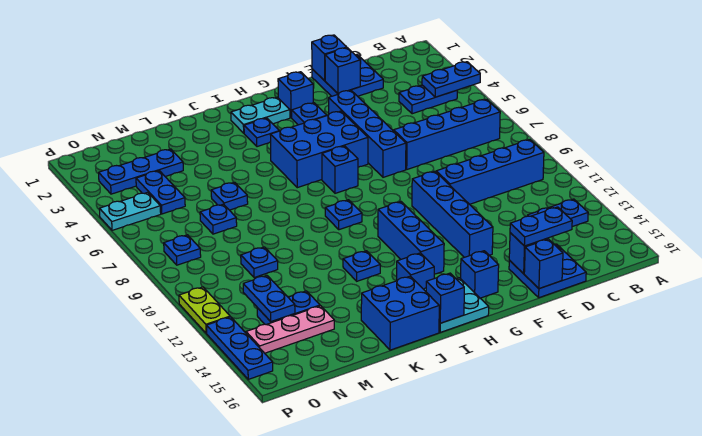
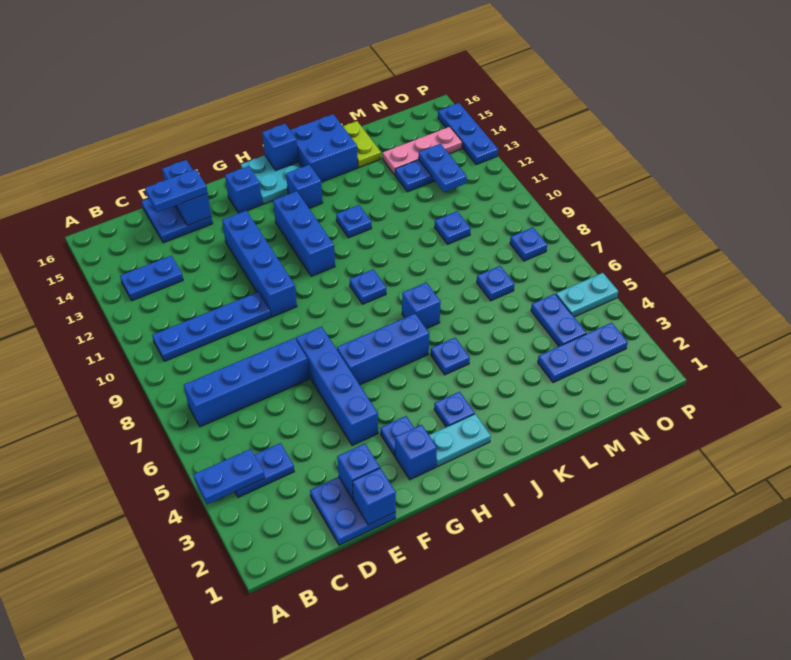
blue 1x4 brick [436,140,544,204] -> blue 1x4 plate [152,292,271,361]
blue 2x3 brick [270,111,368,188] -> blue 1x3 brick [337,314,429,385]
blue 1x1 brick [322,146,358,193] -> blue 1x1 brick moved to [402,282,441,329]
blue 1x1 plate [211,182,248,210] -> blue 1x1 plate moved to [431,338,470,375]
lime 1x2 plate [179,287,230,333] -> lime 1x2 plate moved to [343,121,381,168]

